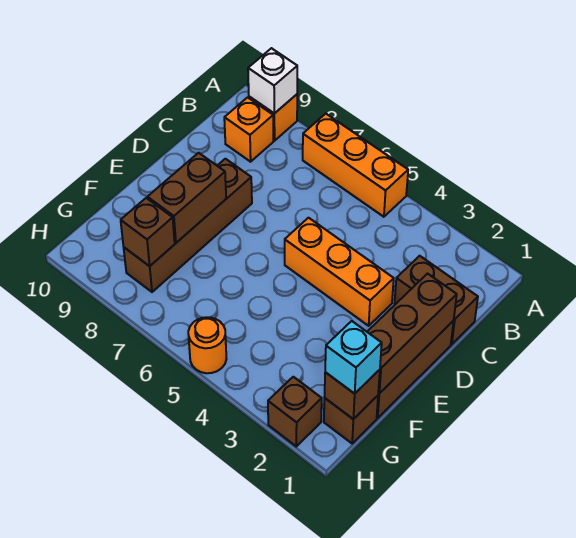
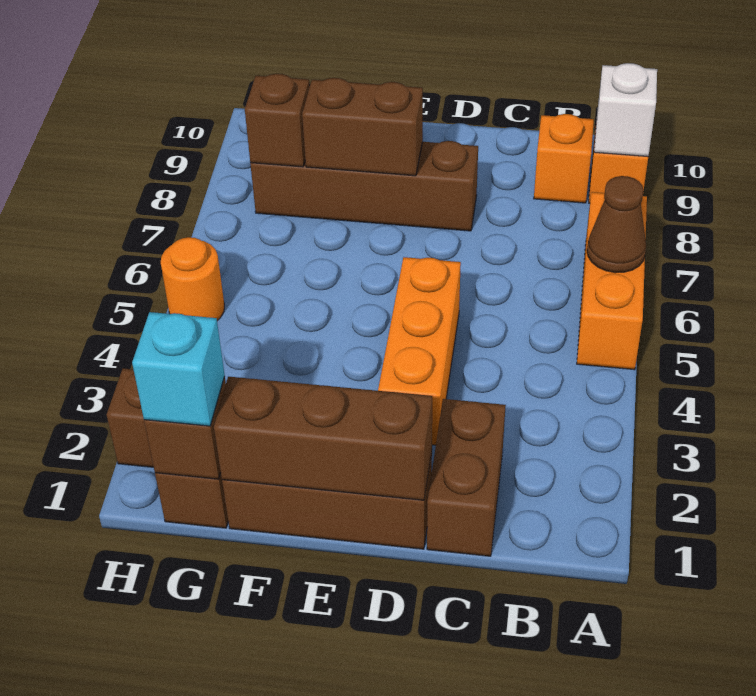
none -> brown 1x1 cone [587,176,646,273]

